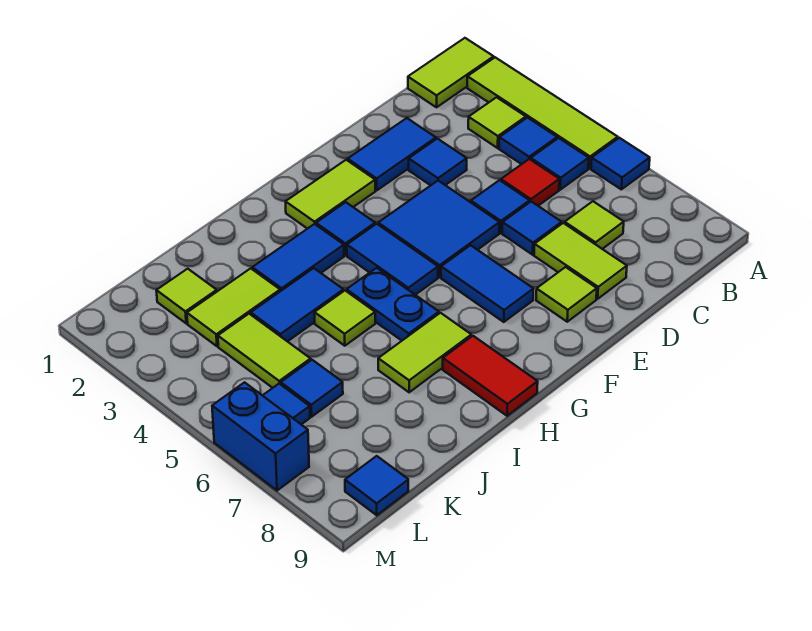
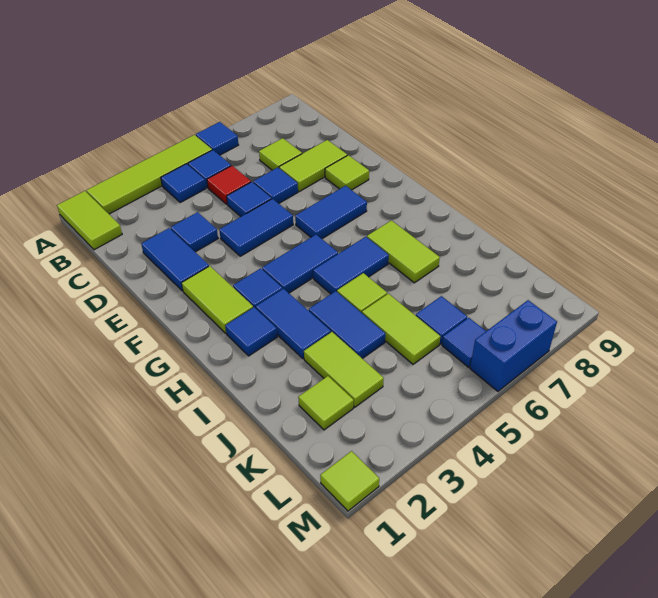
lime 1x1 tile [468,97,526,148] -> lime 1x1 tile moved to [320,451,379,511]
blue 2x2 tile [378,181,500,277] -> blue 1x2 tile [219,199,293,256]
blue 1x2 plate [347,268,439,341] -> blue 1x2 tile [313,237,389,294]
red 1x2 tile [443,336,538,416] -> none
lime 1x2 tile [218,314,311,388] -> lime 1x2 tile turned to [362,294,440,364]
blue 1x1 tile [345,456,408,515] -> blue 1x1 tile moved to [225,307,277,356]

